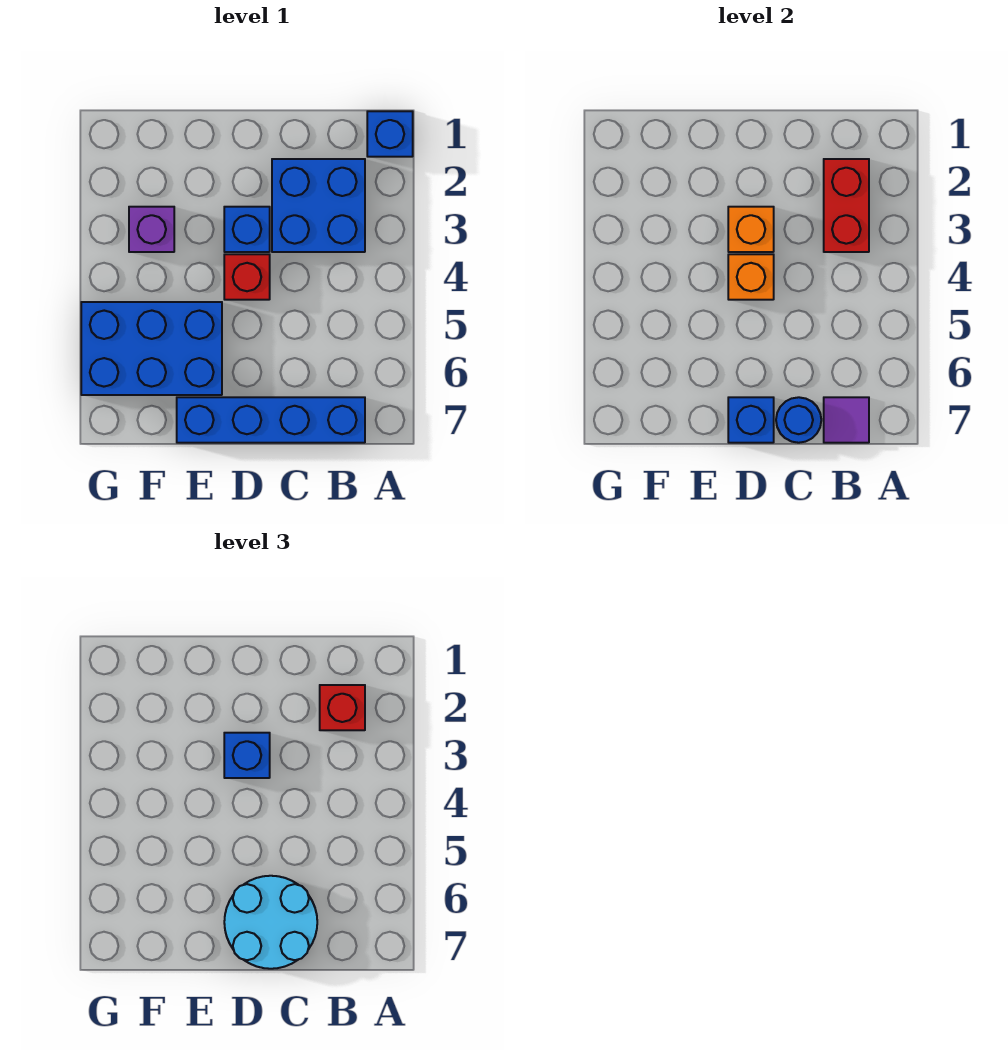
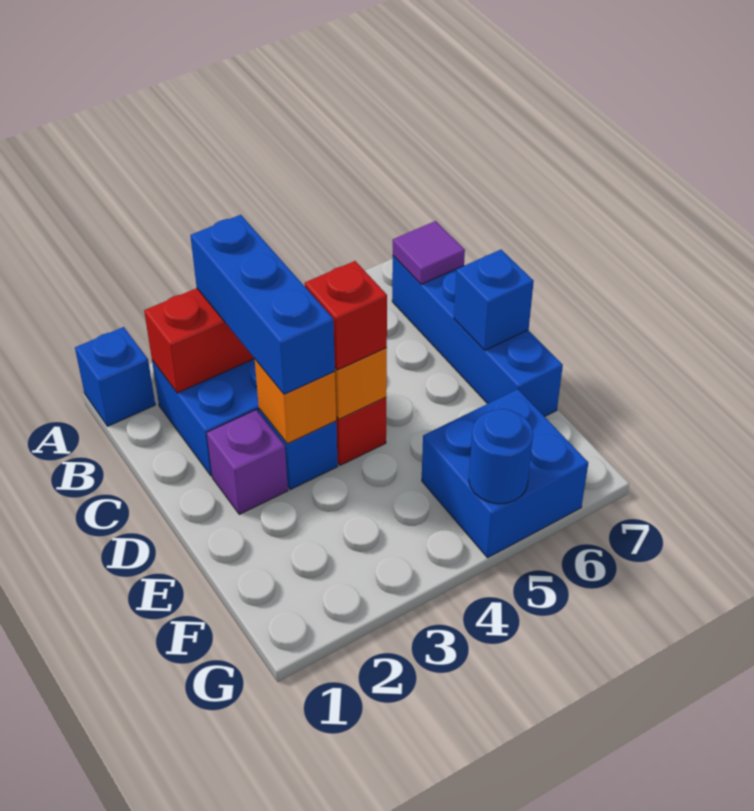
red 1x1 brick [320,685,365,730] -> red 1x1 brick moved to [305,261,387,370]
cyan 2x2 round brick [224,876,317,969] -> none
blue 1x1 round brick [776,397,821,443] -> blue 1x1 round brick moved to [469,409,533,504]
blue 1x1 brick [224,733,270,778] -> blue 1x3 brick [190,215,335,394]
blue 2x3 brick [81,302,222,395] -> blue 2x2 brick [422,389,588,558]
purple 1x1 brick [129,207,174,252] -> purple 1x1 brick moved to [207,410,288,514]

